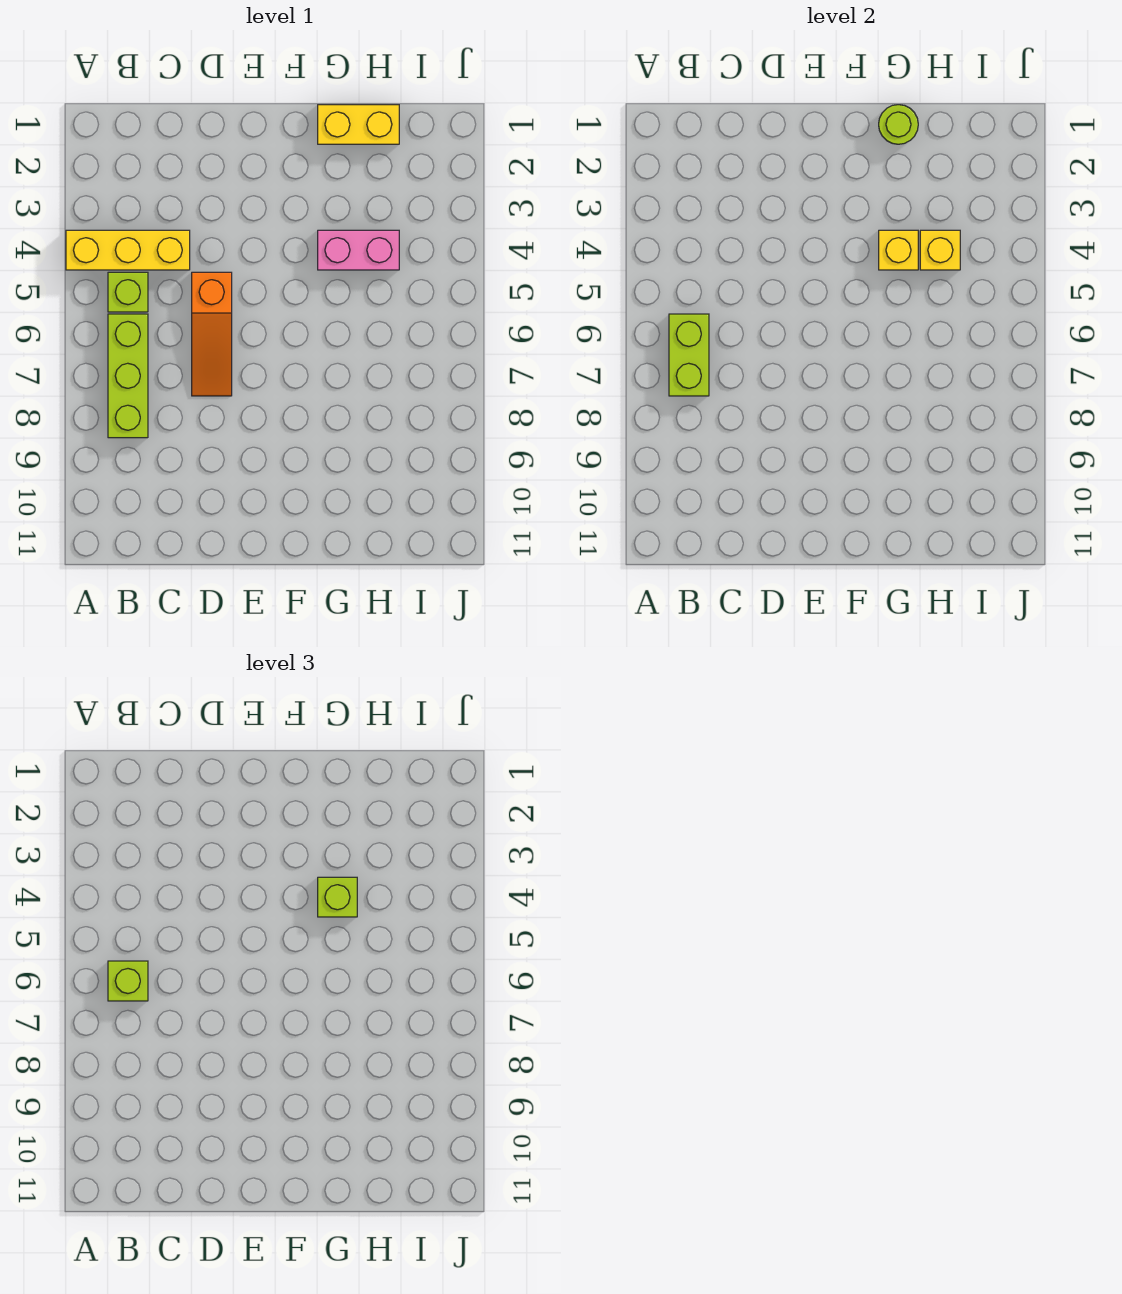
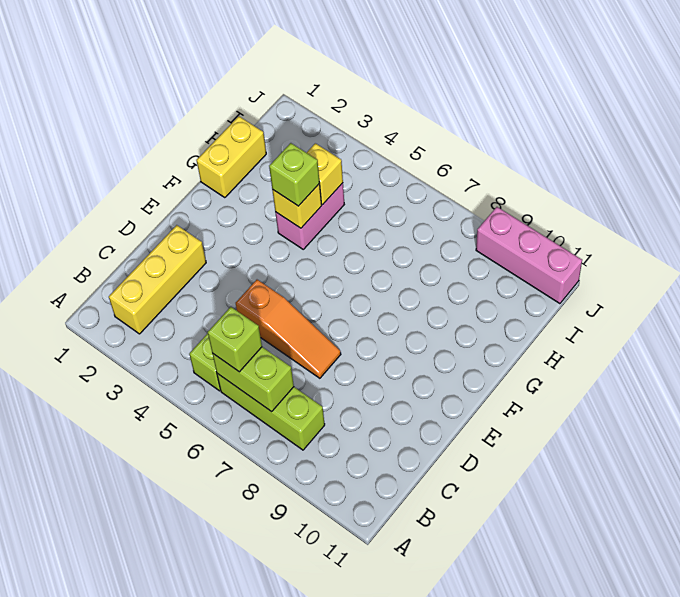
yellow 1x3 brick [66,230,190,270] -> yellow 1x3 brick moved to [109,225,206,334]
lime 1x1 round brick [879,105,918,144] -> none
none -> pink 1x3 brick [476,207,582,304]

